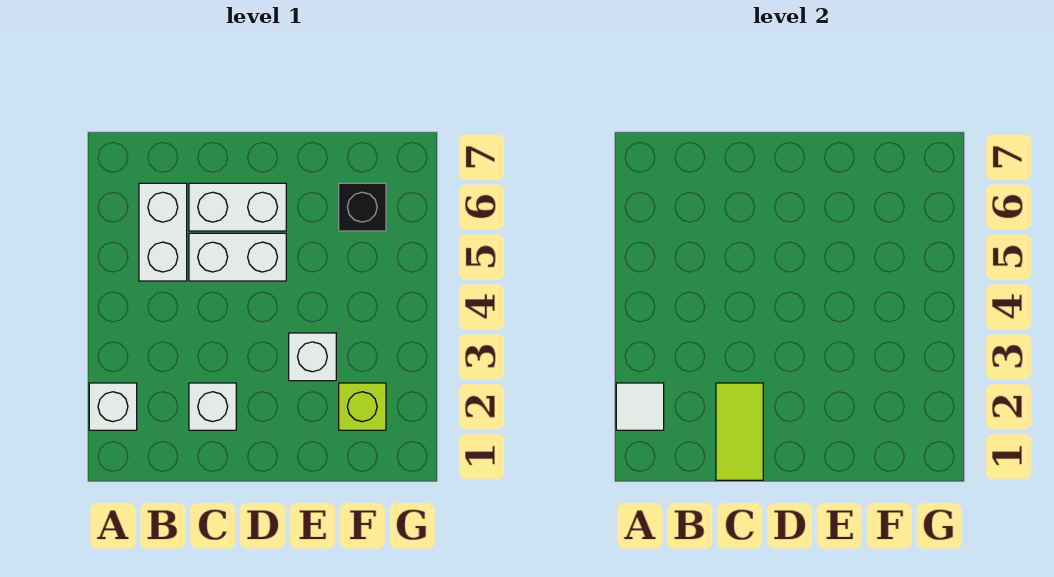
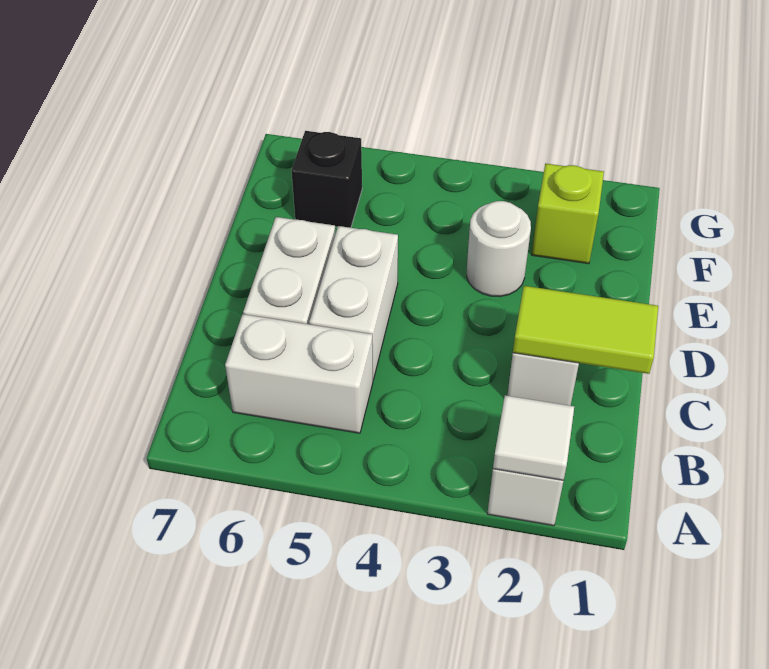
white 1x1 brick [289,333,336,381] -> white 1x1 round brick [467,201,531,297]

